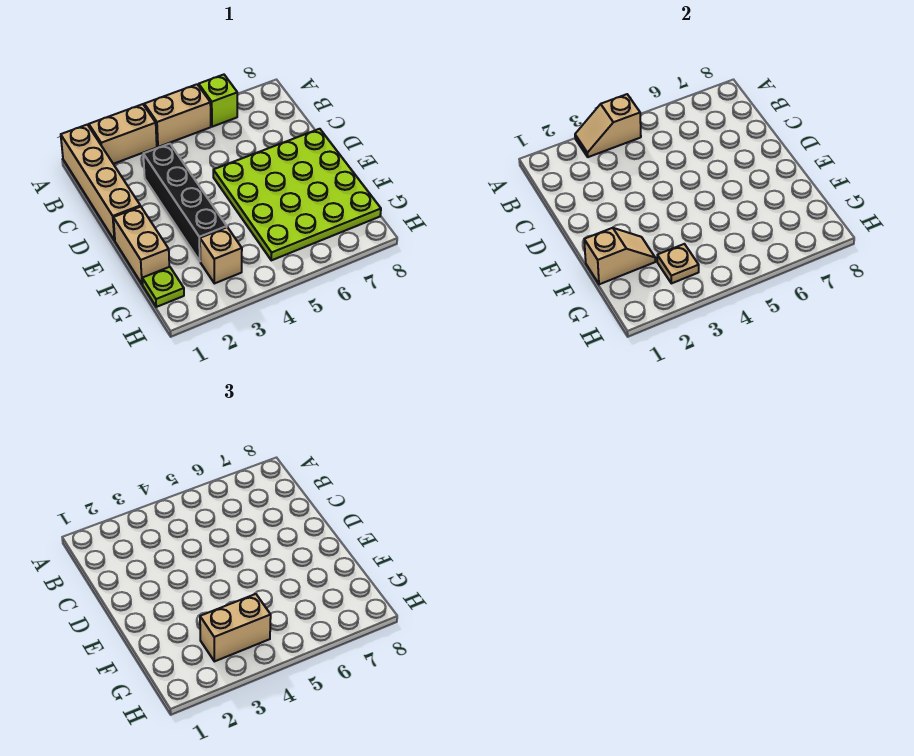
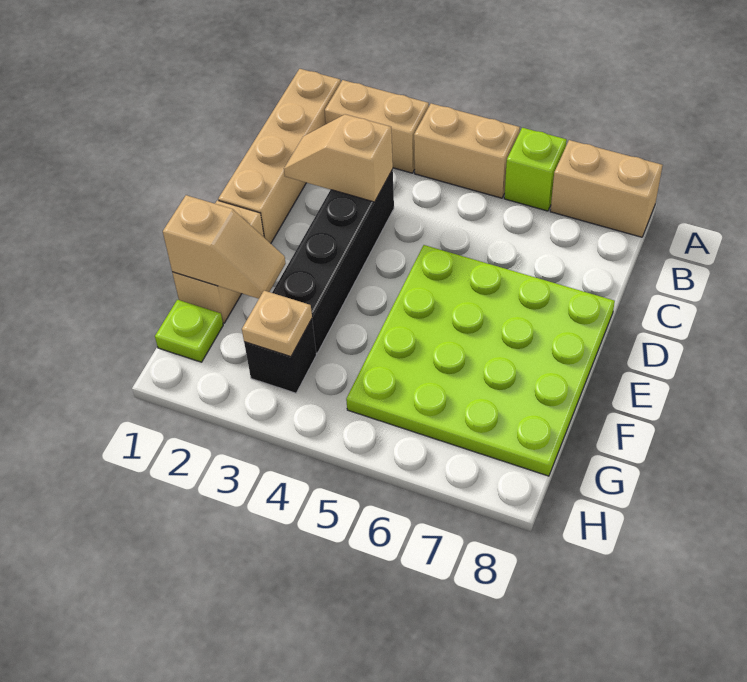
tan 1x2 slope [575,94,641,157] -> tan 1x2 slope moved to [284,114,393,202]
tan 1x1 brick [200,227,242,283] -> black 1x1 brick [244,319,317,393]
tan 1x2 brick [200,594,271,661] -> tan 1x2 brick moved to [550,140,663,237]

